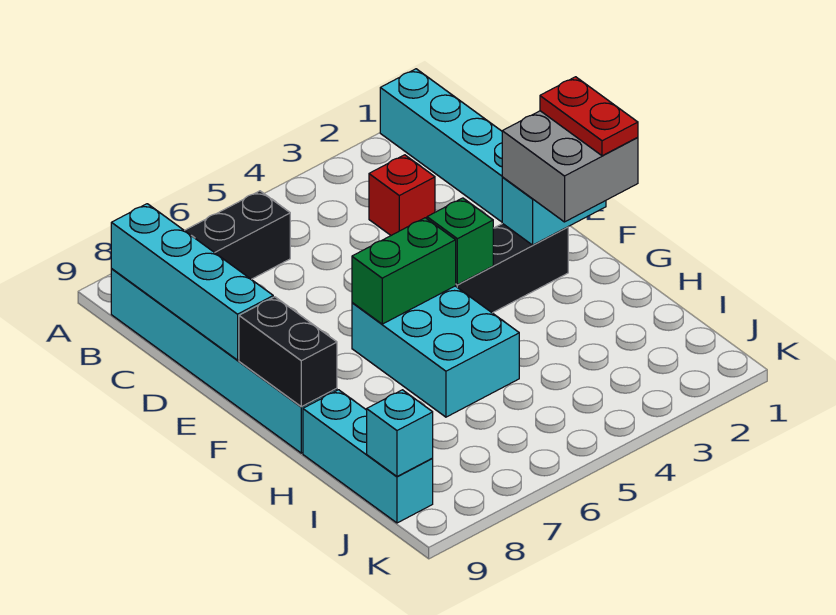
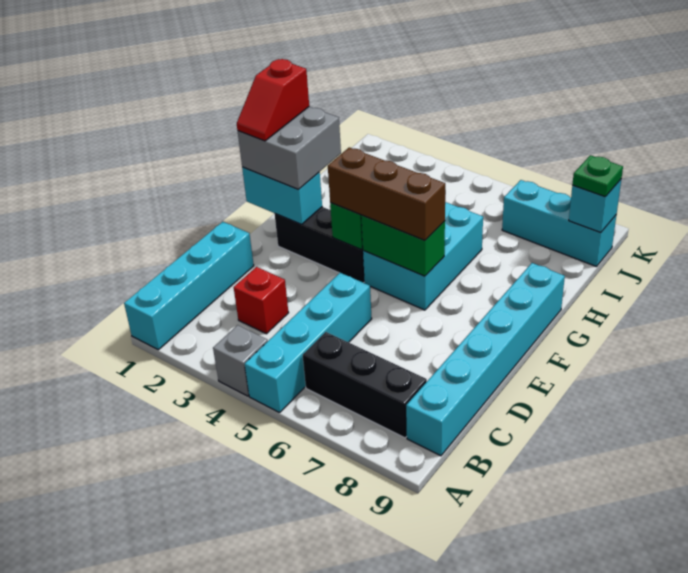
none -> grey 1x1 brick [213,325,268,396]
cyan 1x4 brick [111,204,273,360] -> cyan 1x4 brick moved to [245,273,372,413]
red 1x2 plate [540,77,638,156] -> red 1x2 slope [237,59,309,141]
none -> brown 1x3 brick [328,147,445,240]
black 1x2 brick [239,297,337,407] -> none
cyan 1x3 brick [303,390,433,523] -> cyan 1x3 brick turned to [502,180,616,267]
none -> green 1x1 plate [572,155,623,197]

